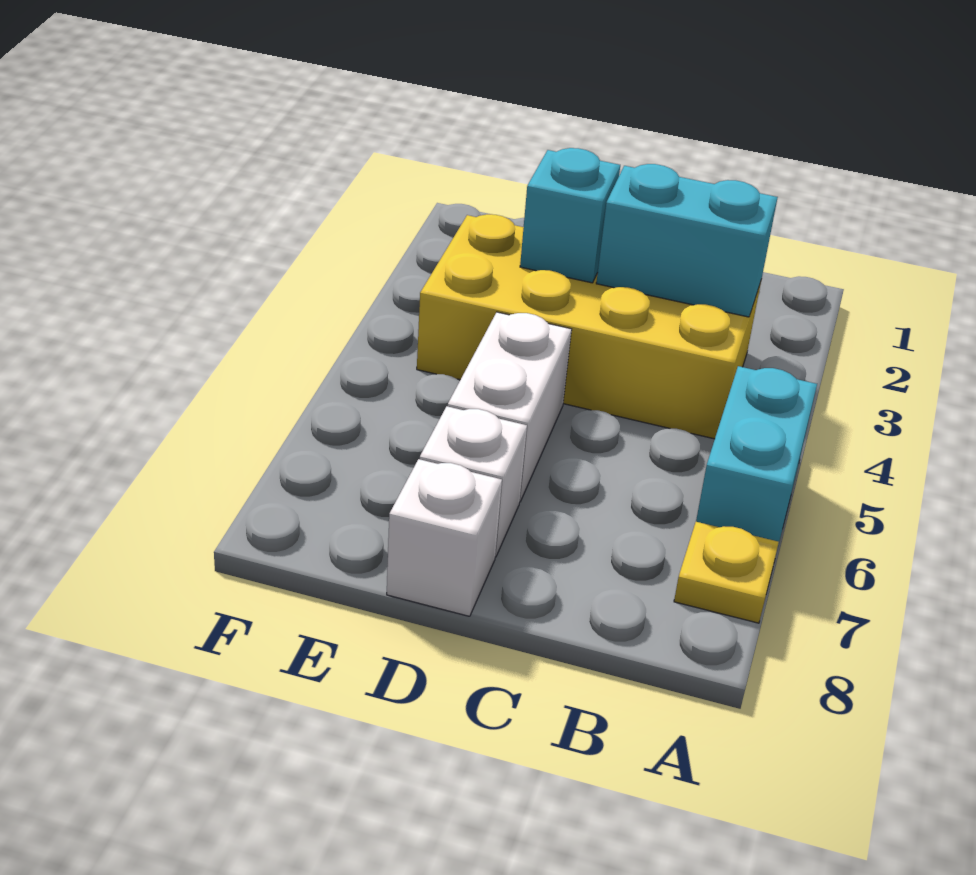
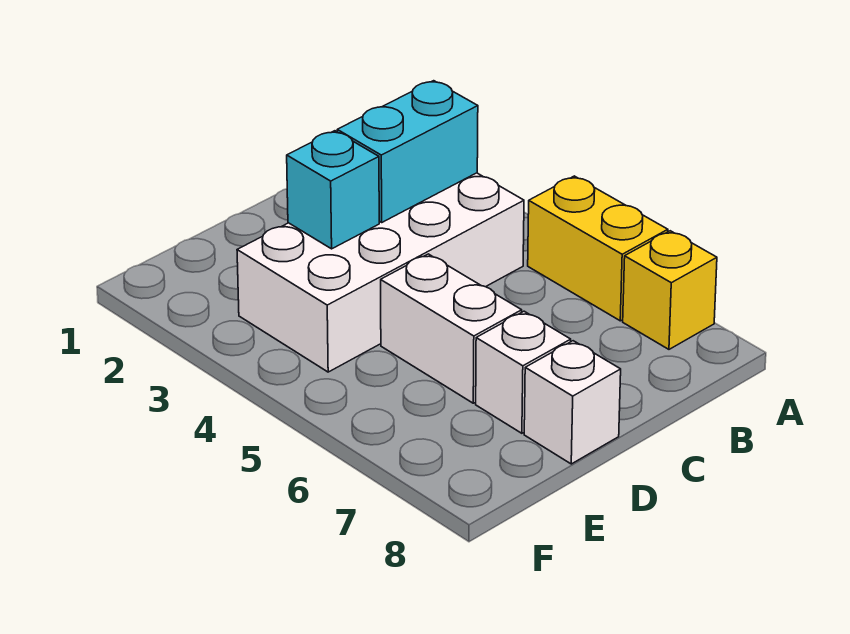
cyan 1x2 brick [696,366,817,549] -> yellow 1x2 brick [528,176,668,321]
yellow 1x1 plate [674,522,779,623] -> yellow 1x1 brick [623,231,717,349]
yellow 2x4 brick [417,214,761,439] -> white 2x4 brick [237,173,524,372]

